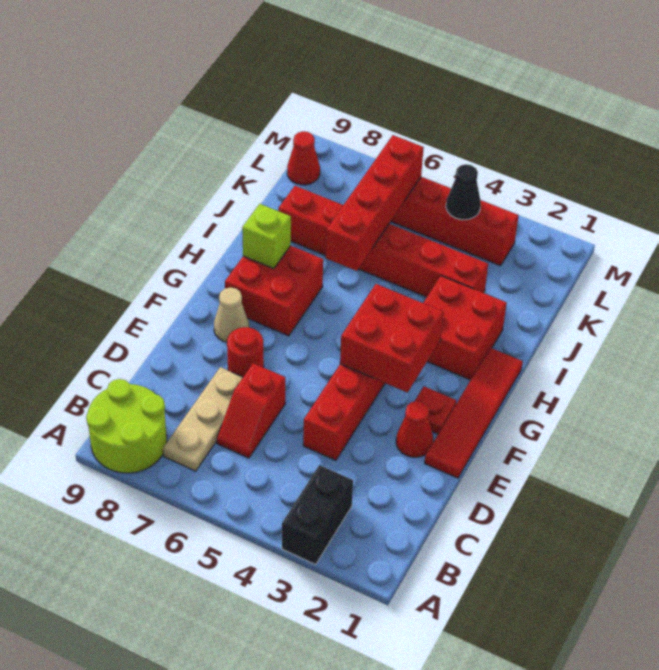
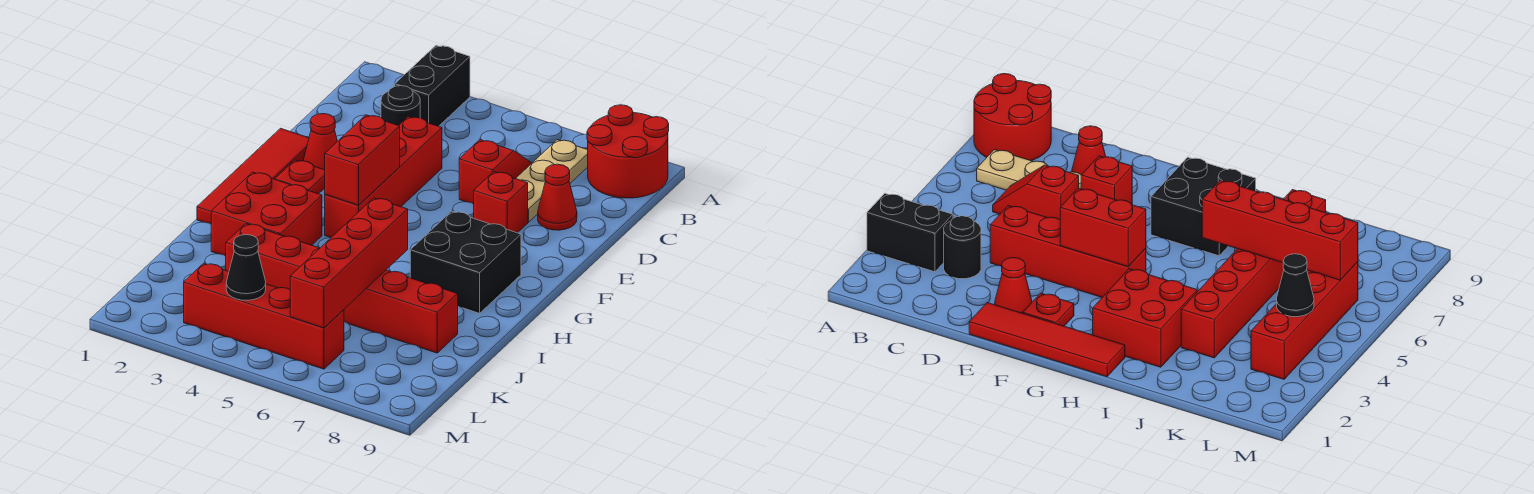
lime 2x2 round brick [86,379,167,473] -> red 2x2 round brick [587,105,669,198]
none -> black 1x1 round brick [381,86,420,125]
red 1x1 round brick [227,327,264,377] -> red 1x1 brick [474,172,528,233]
red 2x2 brick [340,284,443,393] -> red 1x2 brick [325,115,400,205]
tan 1x1 cone [214,287,249,342] -> none
red 2x2 brick [225,246,323,336] -> black 2x2 brick [410,211,521,313]
lime 1x1 brick [242,204,291,269] -> none
red 1x1 cone [287,131,320,185] -> red 1x1 cone moved to [538,164,577,230]

